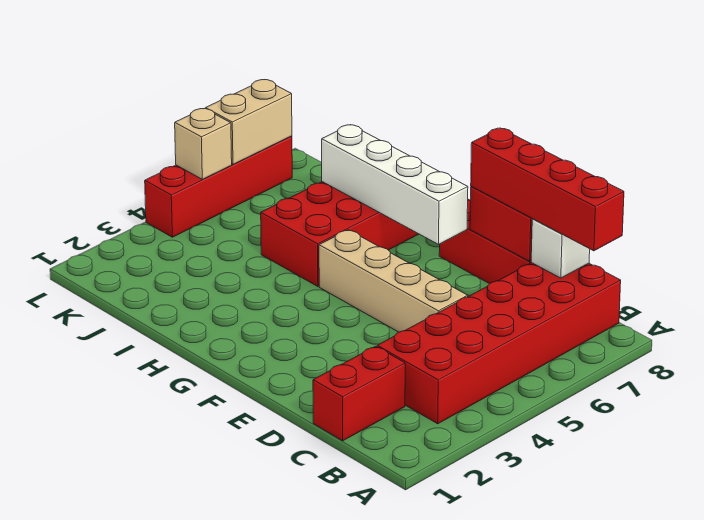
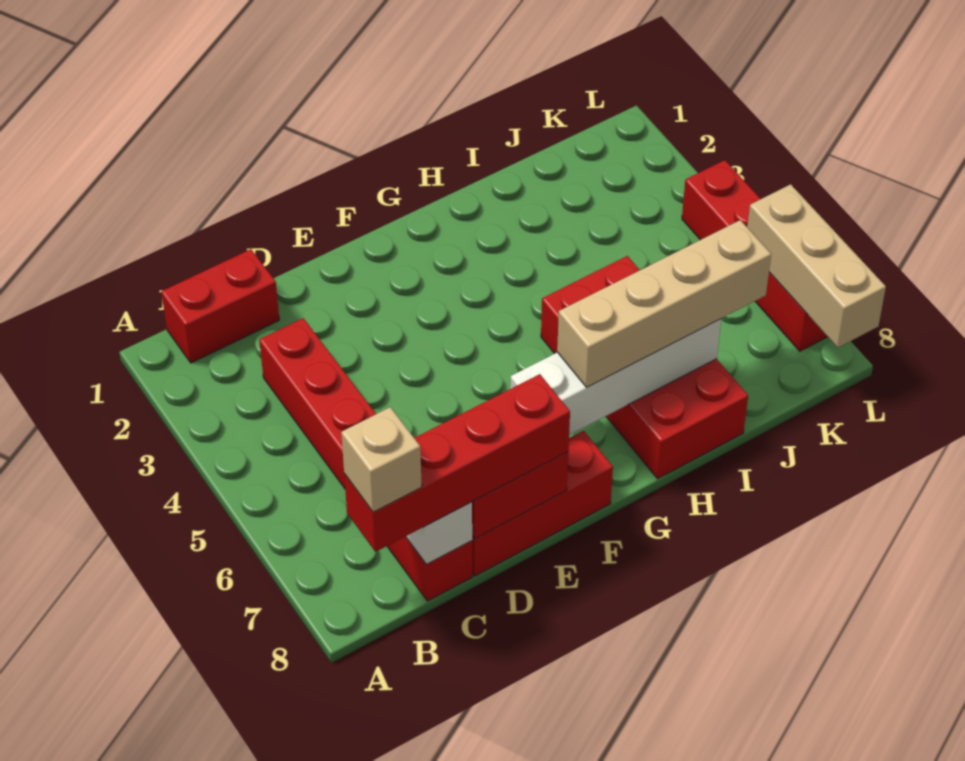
red 2x6 brick [377,263,621,424] -> red 1x6 brick [259,318,472,601]
red 1x2 brick [313,346,405,441] -> red 1x2 brick turned to [161,249,279,363]
tan 1x4 brick [319,230,468,332] -> tan 1x4 brick moved to [557,220,771,387]
tan 1x1 brick [175,109,232,179] -> tan 1x1 brick moved to [341,407,422,512]
tan 1x2 brick [206,80,292,165] -> tan 1x3 brick [747,184,886,348]

